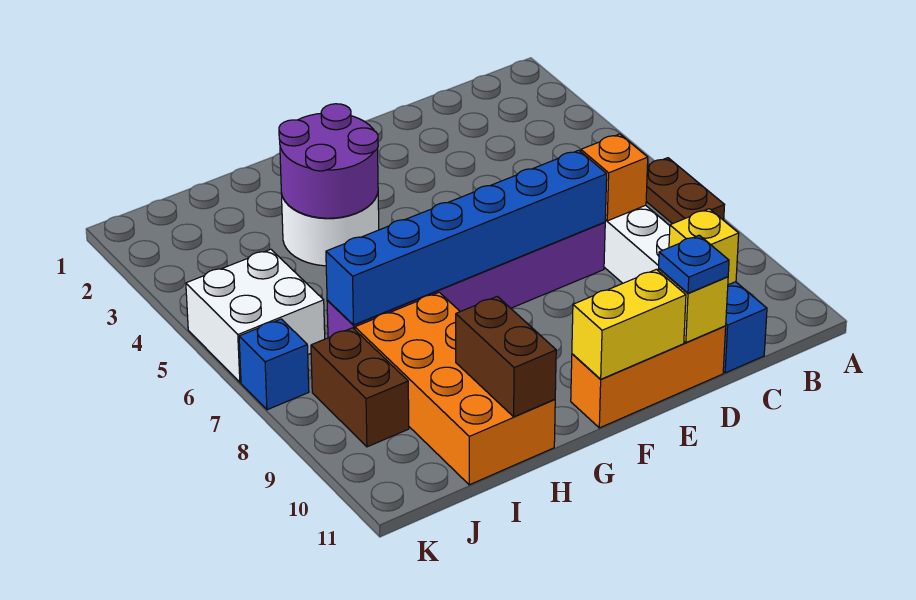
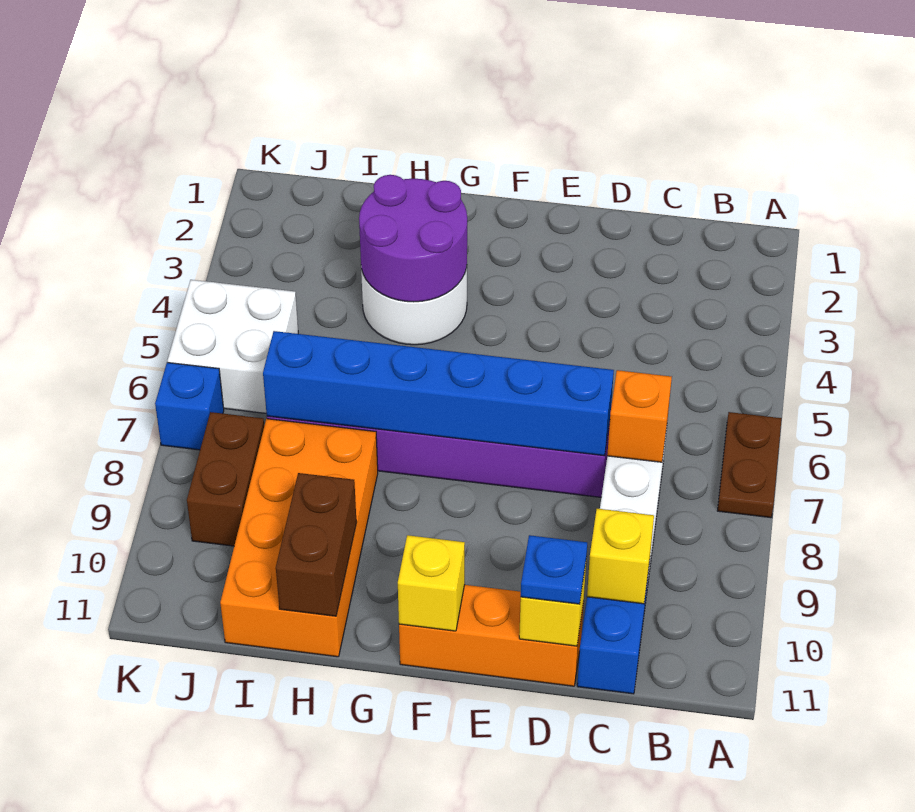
yellow 1x2 brick [572,269,686,379] -> yellow 1x1 brick [398,535,465,631]

